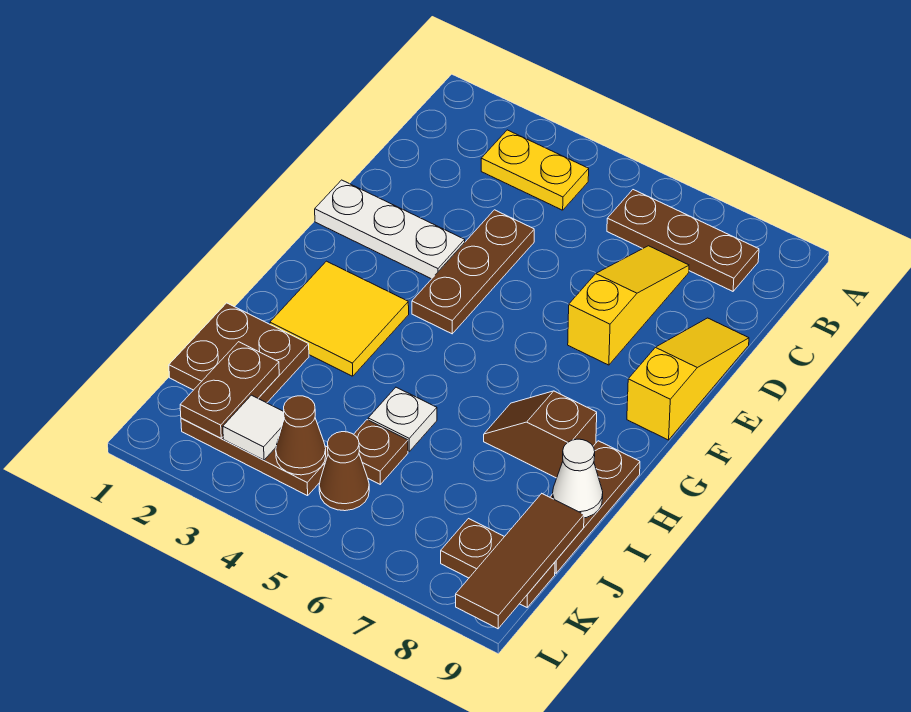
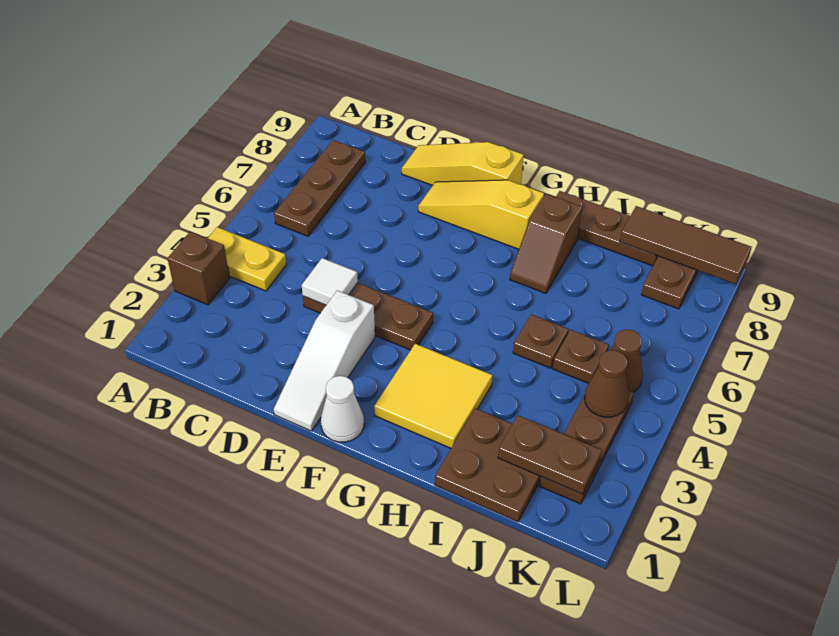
none -> brown 1x1 brick [167,232,230,305]
yellow 1x2 plate [481,130,589,210] -> yellow 1x2 plate turned to [208,227,286,291]
yellow 1x3 slope [568,246,689,365] -> yellow 1x3 slope moved to [418,180,544,249]
white 1x3 plate [315,180,465,279] -> white 1x3 slope [274,290,375,431]
white 1x1 plate [368,387,437,451] -> brown 1x1 plate [513,314,569,368]
white 1x1 cone [552,439,603,518] -> white 1x1 cone moved to [321,376,364,442]
white 1x1 tile [223,395,284,460] -> white 1x1 tile moved to [302,258,358,305]

